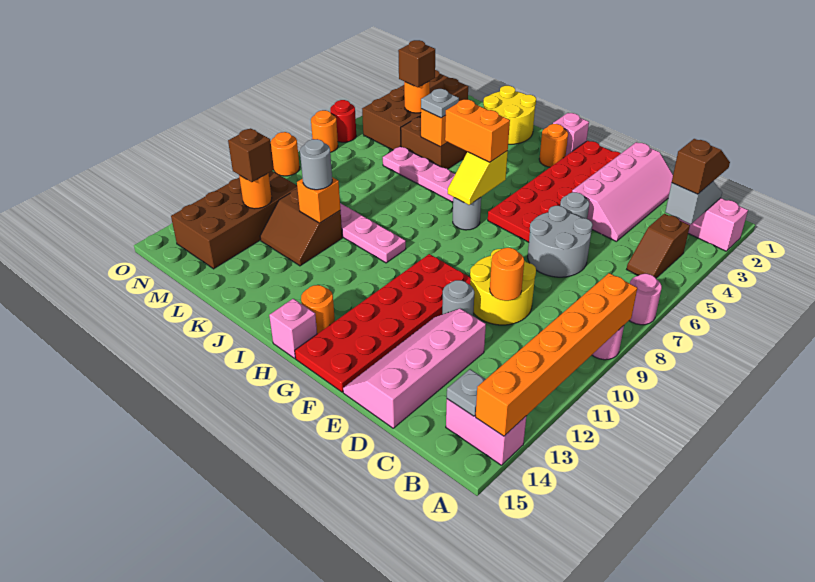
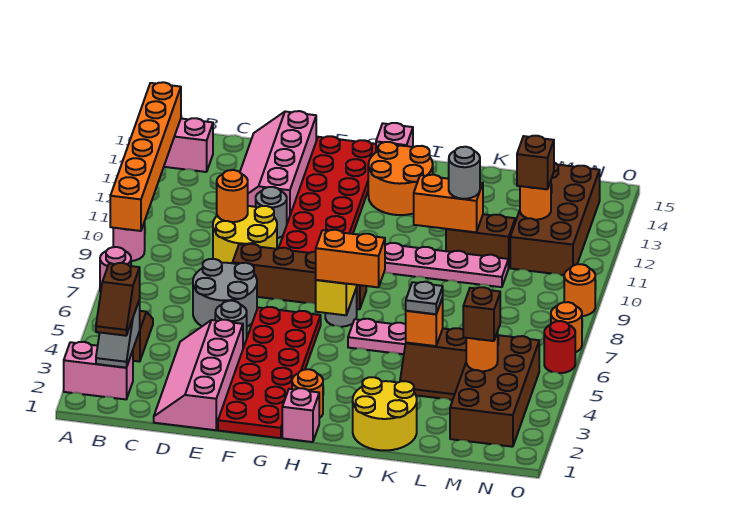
grey 1x1 plate [447,369,486,416] -> none
pink 2x4 slope [343,309,486,428] -> pink 2x4 slope turned to [240,111,316,221]
none -> brown 1x4 brick [233,244,366,309]
orange 1x1 round brick [301,285,335,334] -> orange 2x2 round brick [368,142,433,215]
orange 1x1 brick [297,177,340,223] -> orange 1x2 brick [414,175,483,232]

